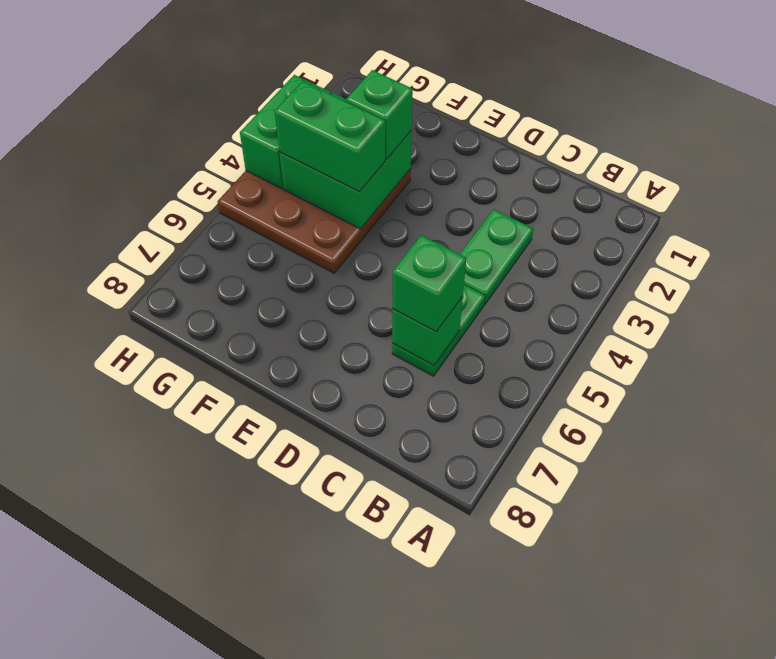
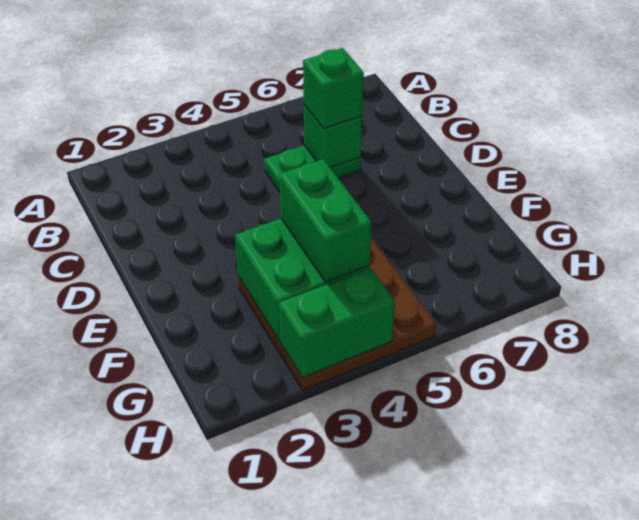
green 1x2 plate [460,209,533,304] -> none
green 1x1 brick [346,70,413,159] -> none

